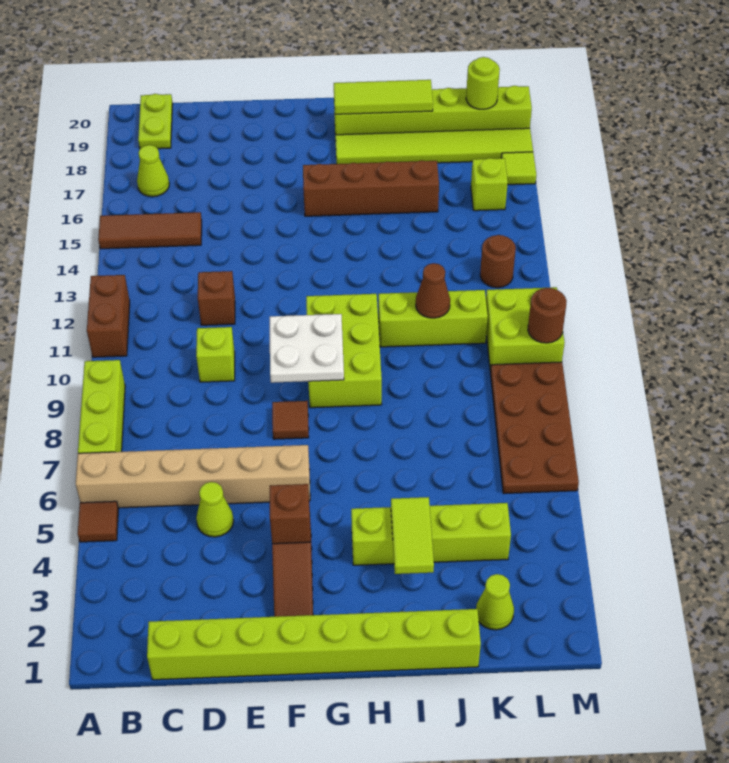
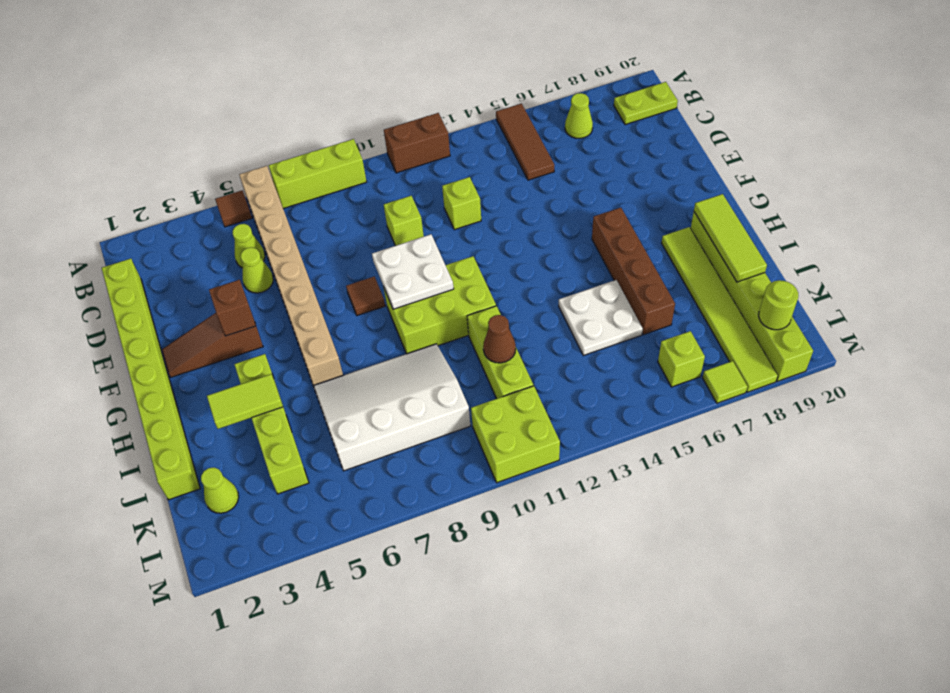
tan 1x6 brick [76,445,310,508] -> tan 1x8 brick [239,166,343,386]
none -> lime 1x1 cone [233,224,265,268]
brown 1x1 brick [198,271,235,325] -> lime 1x1 brick [442,177,481,230]
none -> white 3x4 slope [314,344,470,471]
none -> white 2x2 plate [559,280,643,355]
brown 2x4 plate [490,362,579,494] -> none
brown 1x1 round brick [480,235,516,288] -> none
brown 1x1 round brick [528,288,567,343] -> none

